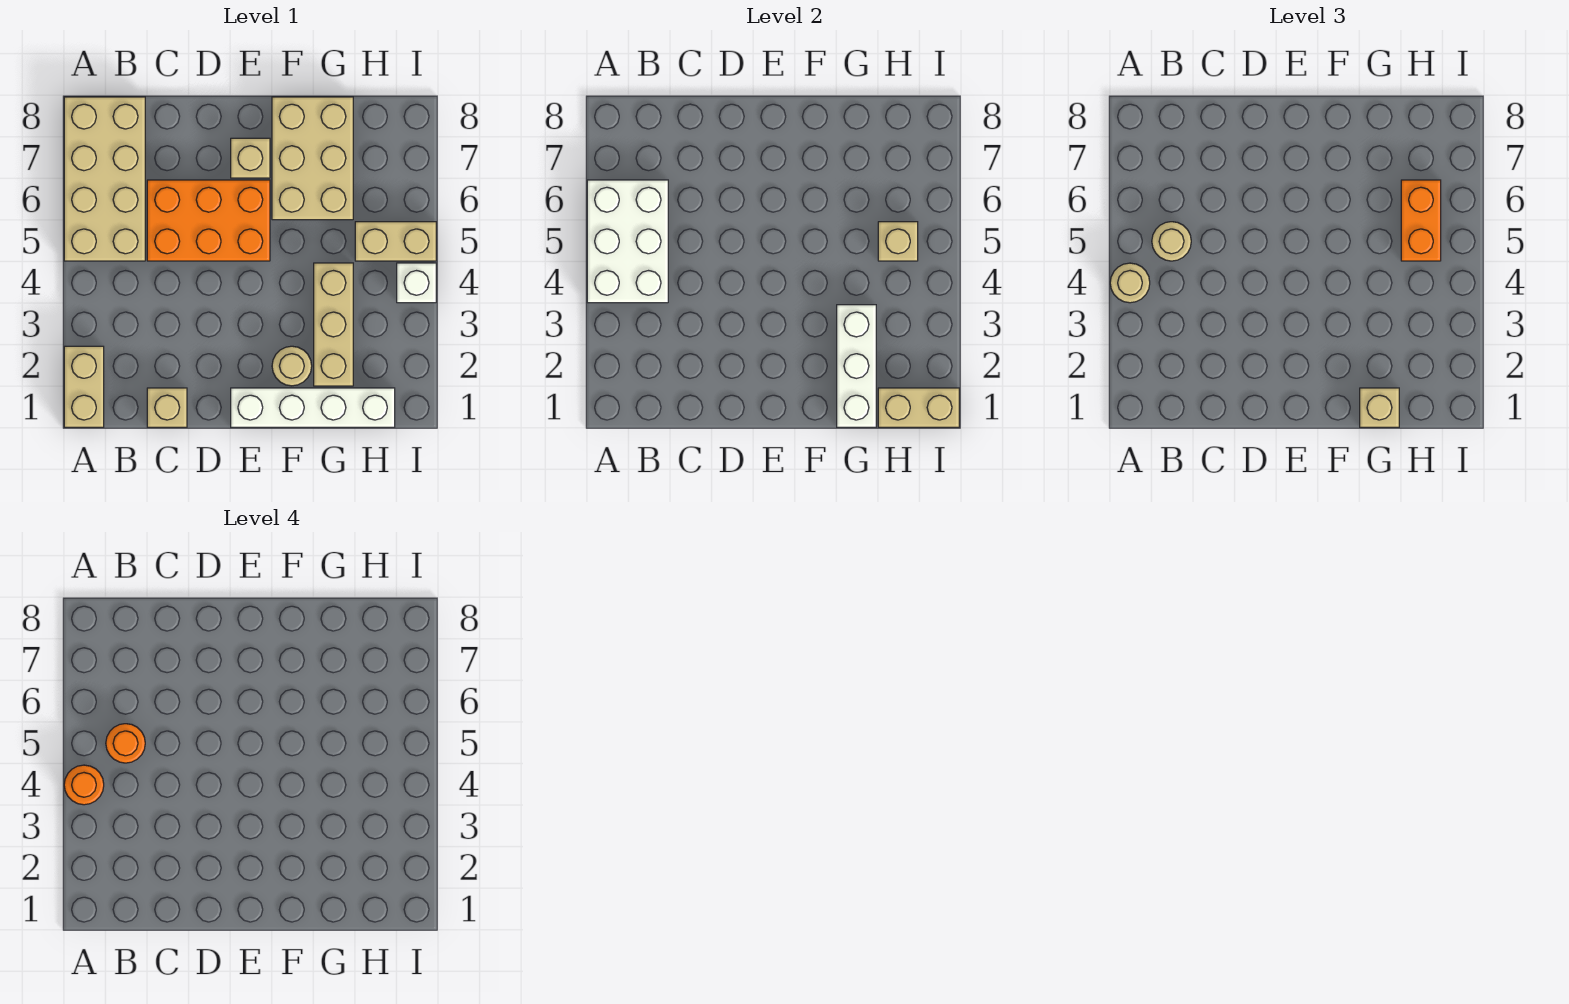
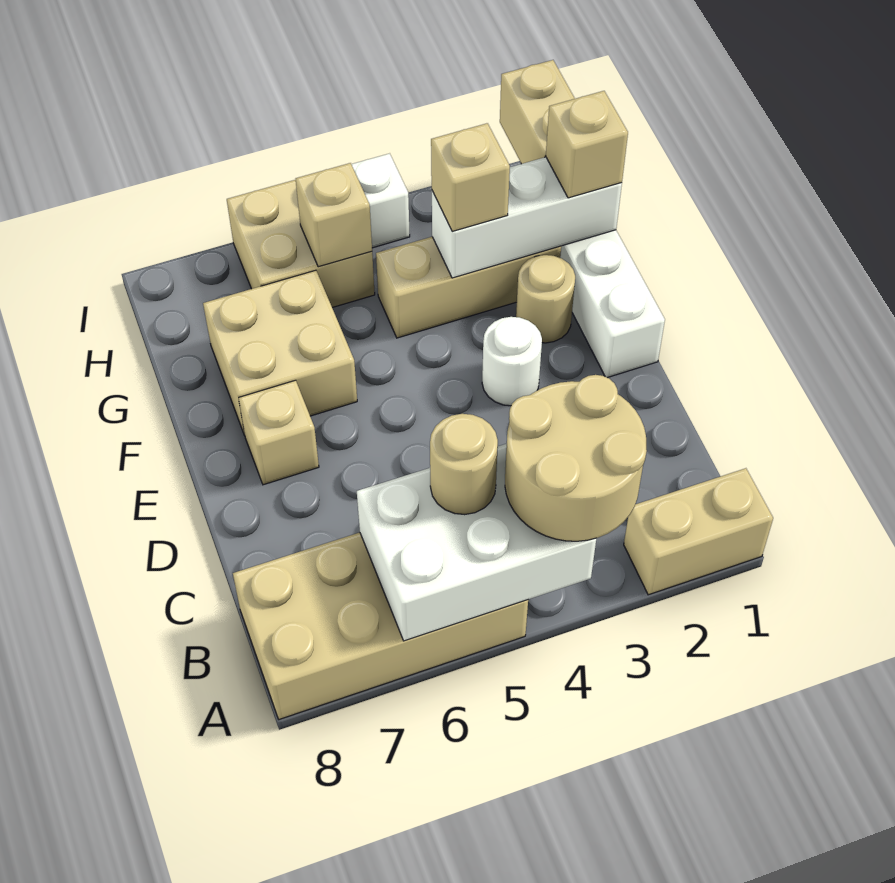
tan 1x1 round brick [1110,263,1150,303] -> tan 2x2 round brick [505,375,647,541]
orange 1x1 round brick [64,765,104,805] -> none
orange 1x1 round brick [106,724,145,763] -> none
tan 1x1 brick [147,388,187,427] -> tan 1x1 brick moved to [431,123,510,231]
orange 2x3 brick [147,180,270,261] -> none
none -> white 1x1 round brick [482,317,542,406]
tan 2x3 brick [272,97,353,220] -> tan 2x2 brick [203,270,357,436]
tan 1x2 brick [355,222,436,261] -> tan 2x2 brick [227,180,375,308]
orange 1x2 brick [1401,180,1441,261] -> none

